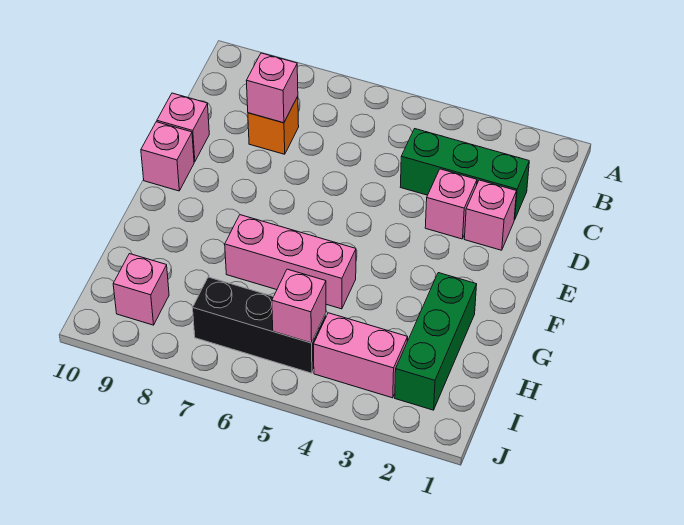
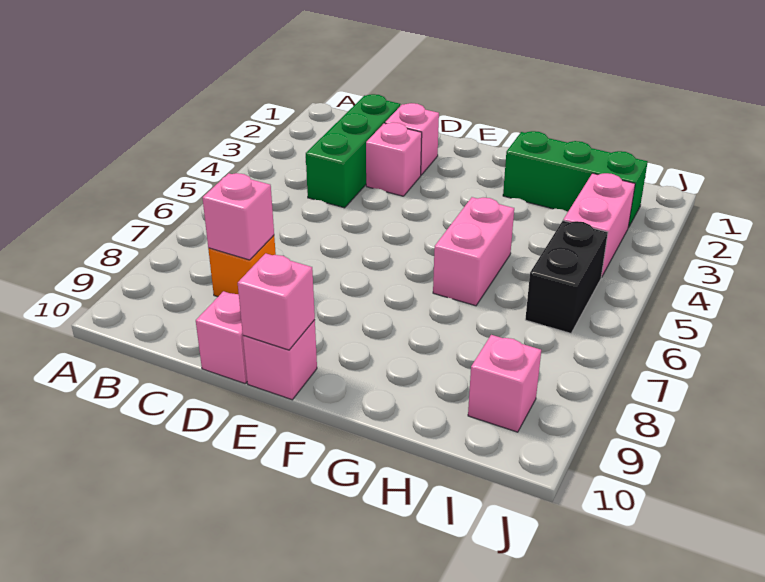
pink 1x3 brick [225,215,356,309] -> pink 1x2 brick [433,197,514,306]
black 1x3 brick [193,277,326,373] -> black 1x2 brick [525,221,608,333]
pink 1x1 brick [272,269,326,343] -> pink 1x1 brick moved to [238,253,315,350]

